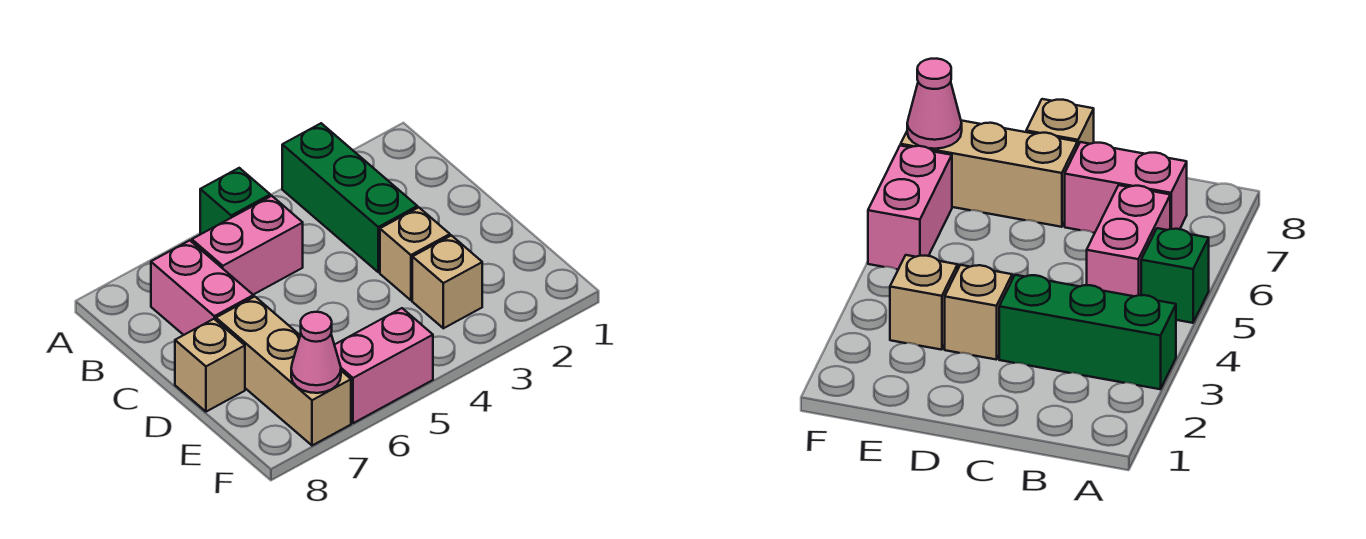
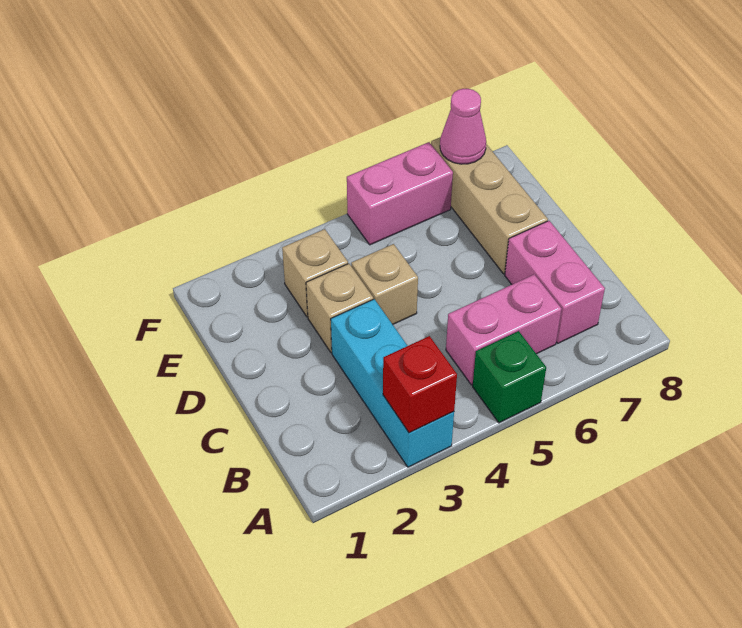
green 1x3 brick [282,123,417,272] -> cyan 1x3 brick [331,299,454,467]
none -> red 1x1 brick [383,336,457,433]
tan 1x1 brick [175,319,245,412] -> tan 1x1 brick moved to [351,244,418,324]

